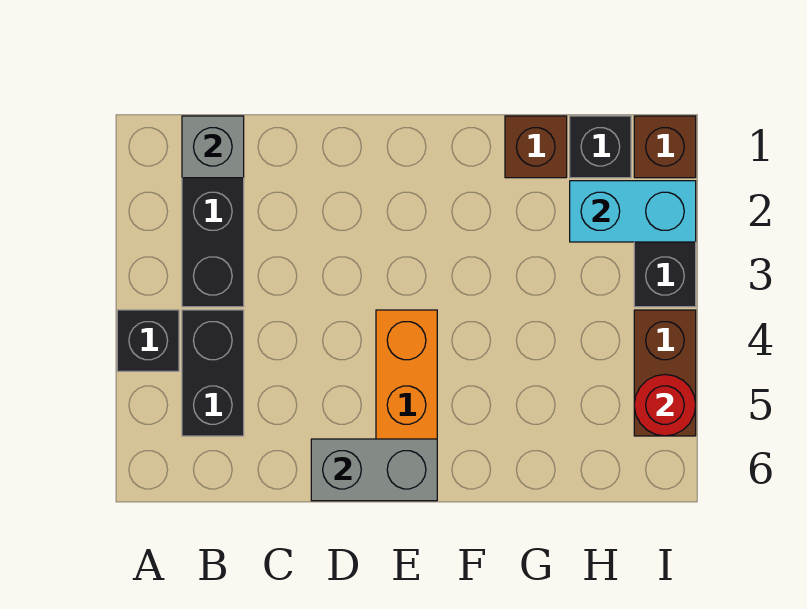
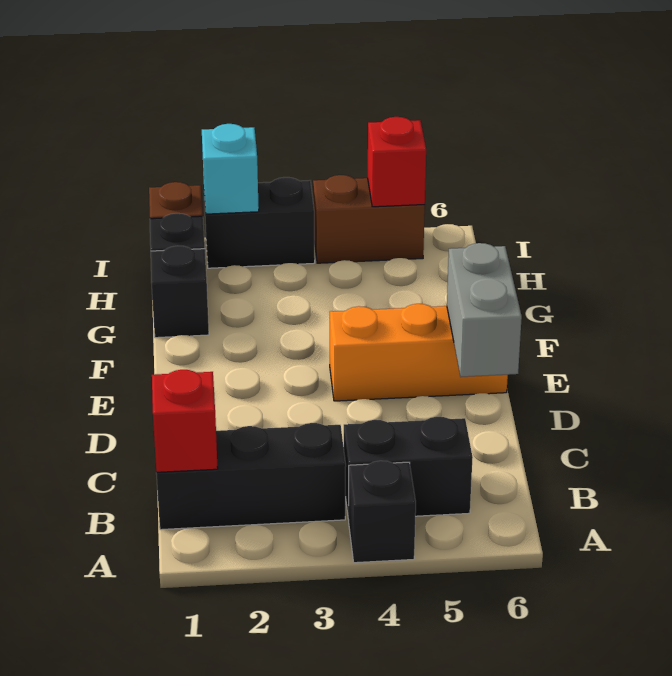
grey 1x1 brick [182,116,244,178] -> red 1x1 brick [152,370,218,472]
brown 1x1 brick [505,116,567,178] -> black 1x1 brick [151,246,209,338]
cyan 1x2 brick [570,181,696,242] -> cyan 1x1 brick [202,124,259,214]
red 1x1 round brick [634,375,696,436] -> red 1x1 brick [368,117,426,207]

